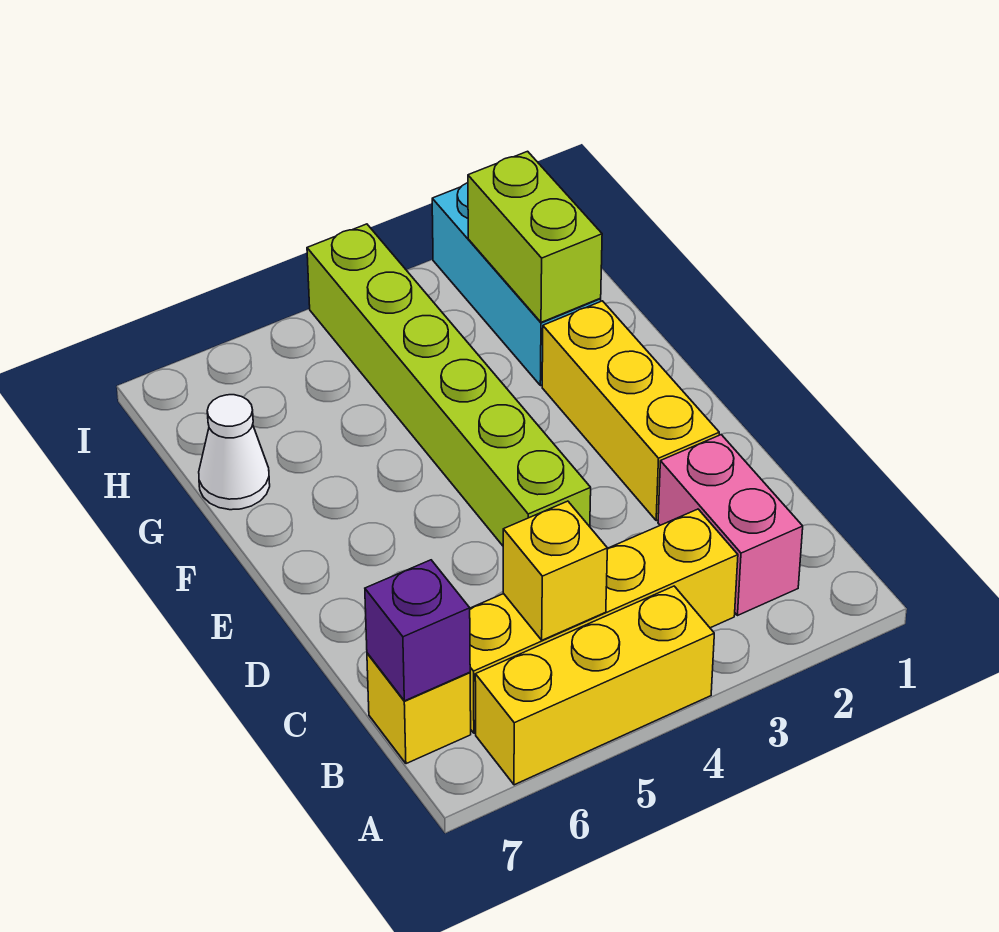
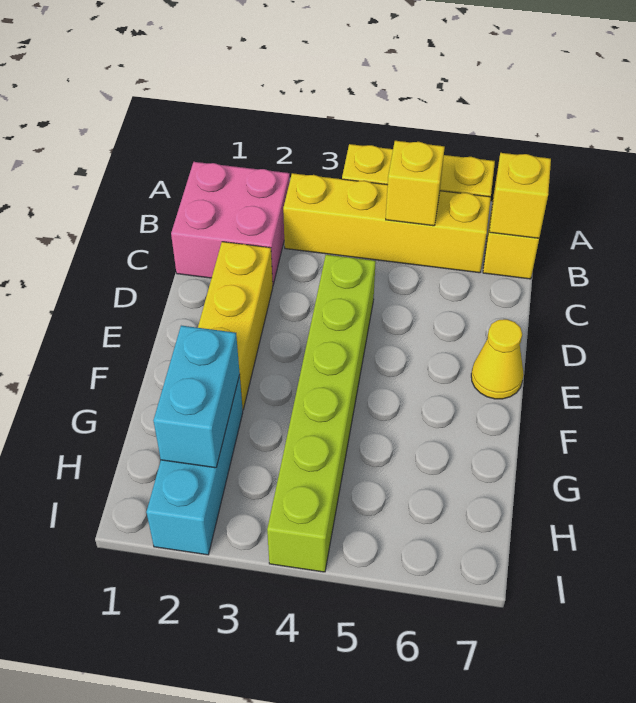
pink 1x2 brick [658,435,803,615] -> pink 2x2 brick [171,162,290,285]
purple 1x1 brick [365,560,470,701] -> yellow 1x1 brick [489,153,551,238]
none -> yellow 1x1 cone [471,319,524,399]
lime 1x2 brick [468,151,602,322] -> cyan 1x2 brick [153,326,240,468]
white 1x1 cone [199,395,270,510] -> none

